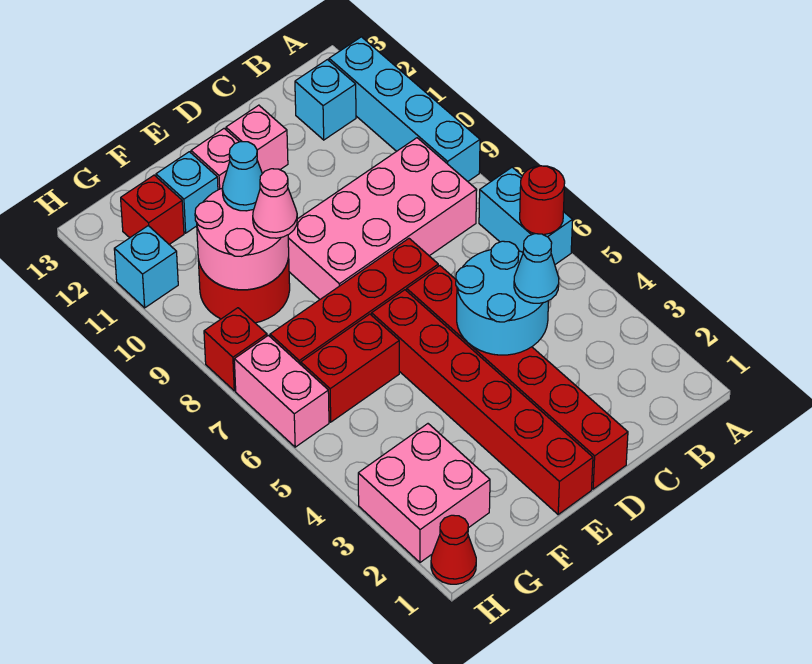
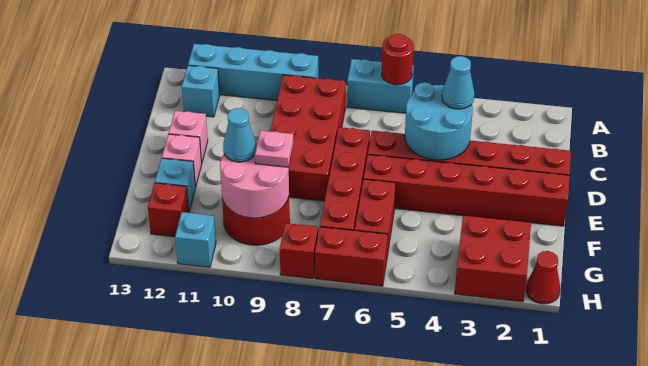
pink 2x4 brick [288,138,477,299] -> red 2x4 brick [270,75,346,201]
pink 1x1 cone [253,169,297,238] -> pink 1x1 plate [255,131,293,167]
pink 2x2 brick [358,424,490,562] -> red 2x2 brick [455,215,531,302]
pink 1x2 brick [234,335,329,447] -> red 1x2 brick [315,227,388,286]

